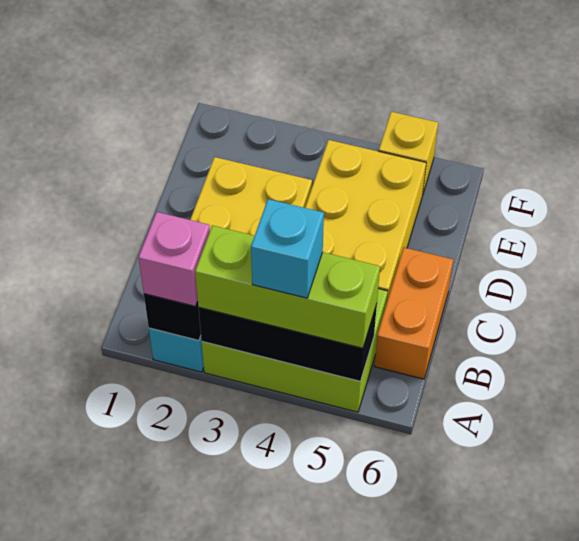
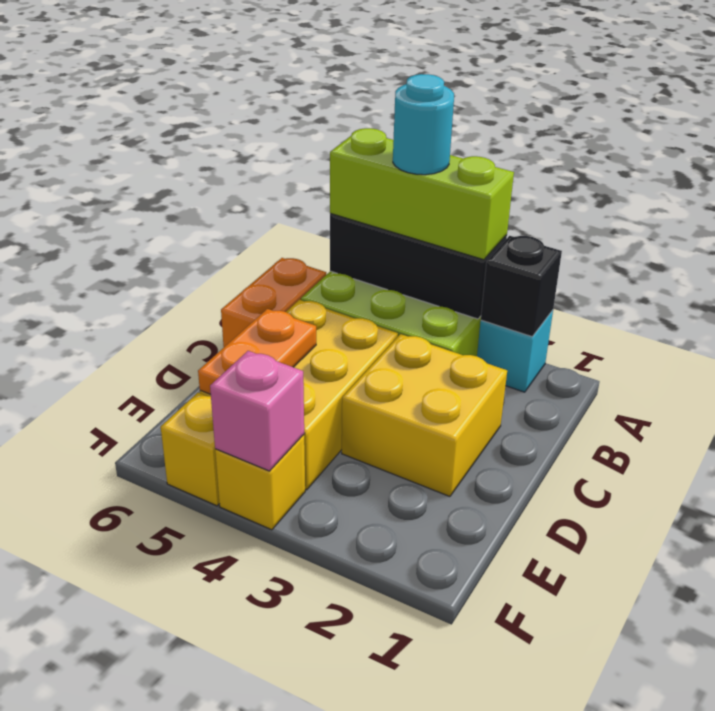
pink 1x1 brick [139,212,210,306] -> pink 1x1 brick moved to [210,351,304,471]
cyan 1x1 brick [251,199,324,298] -> cyan 1x1 round brick [393,74,454,175]
none -> orange 1x2 plate [198,309,316,394]
none -> yellow 1x1 brick [215,435,305,530]

